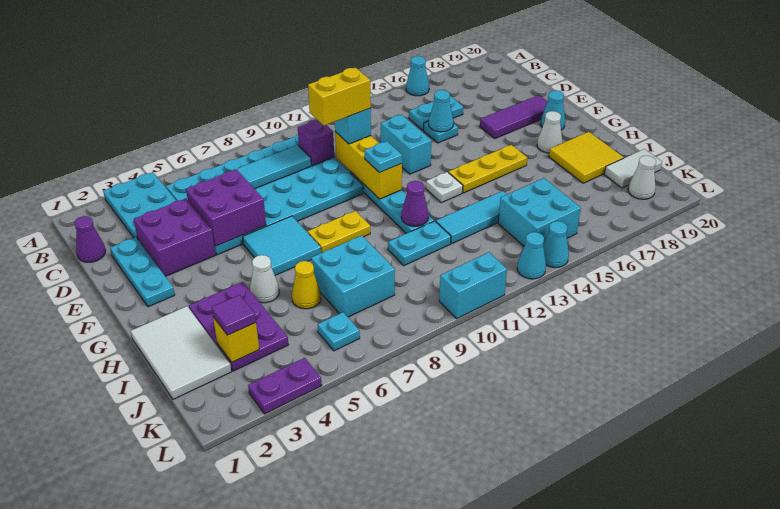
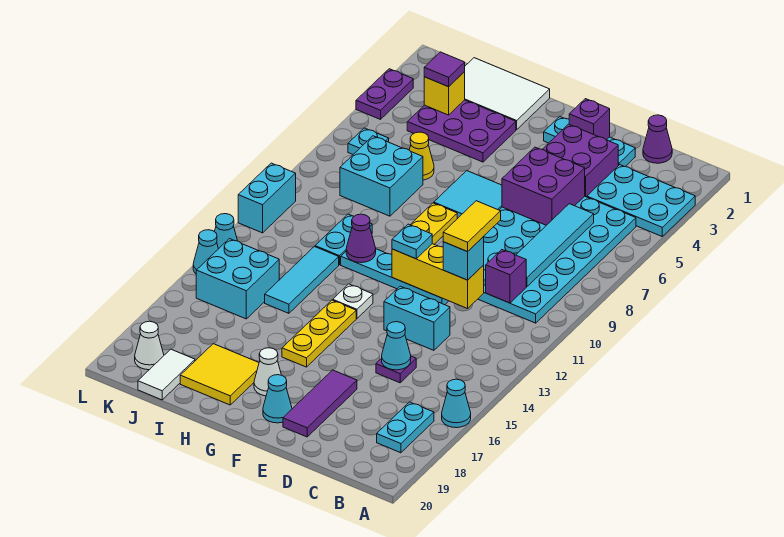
cyan 1x2 plate [409,96,463,130] -> cyan 1x2 plate moved to [377,402,434,453]
yellow 1x2 brick [308,68,371,126] -> yellow 1x2 tile [443,201,501,252]
cyan 1x1 plate [424,121,458,143] -> purple 1x1 plate [376,356,416,383]
none -> purple 1x1 brick [569,99,610,140]
white 1x1 cone [250,255,279,303] -> none

